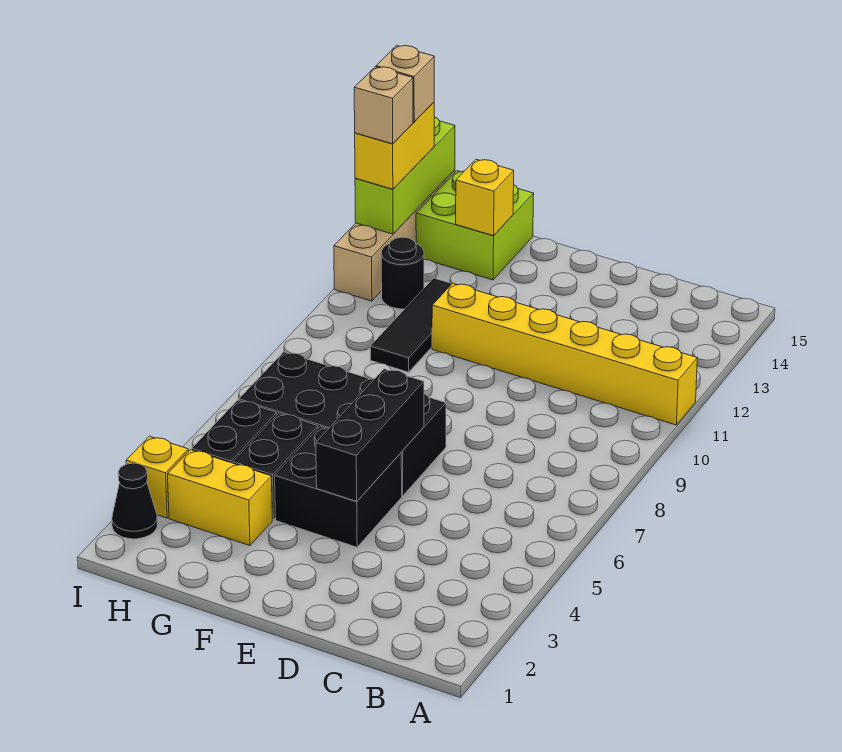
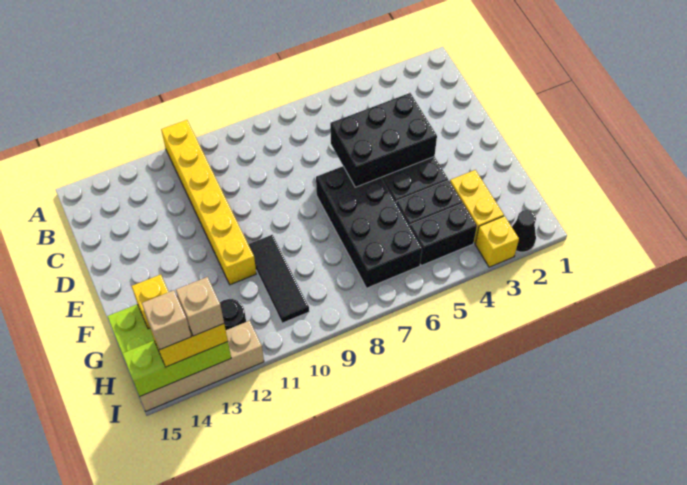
black 1x3 brick [316,369,424,501] -> black 2x3 brick [330,93,437,187]
black 1x3 tile [370,278,452,372] -> black 1x3 tile turned to [248,235,309,323]

